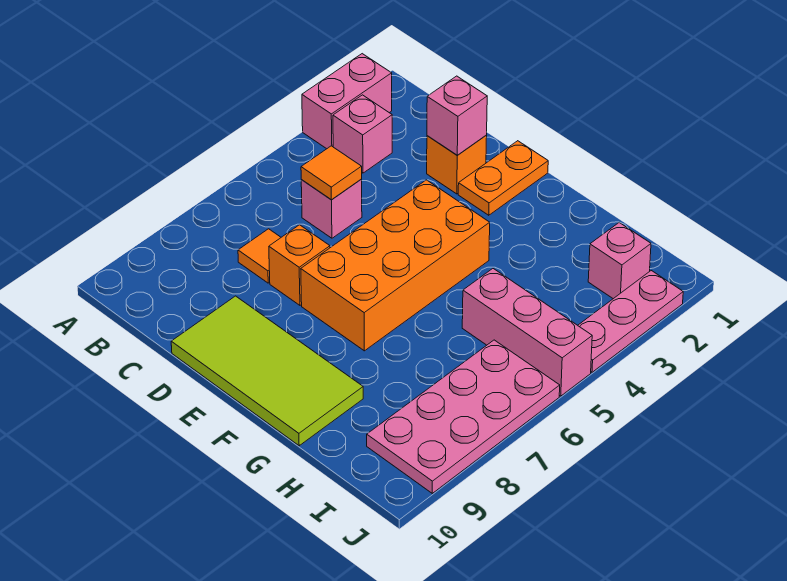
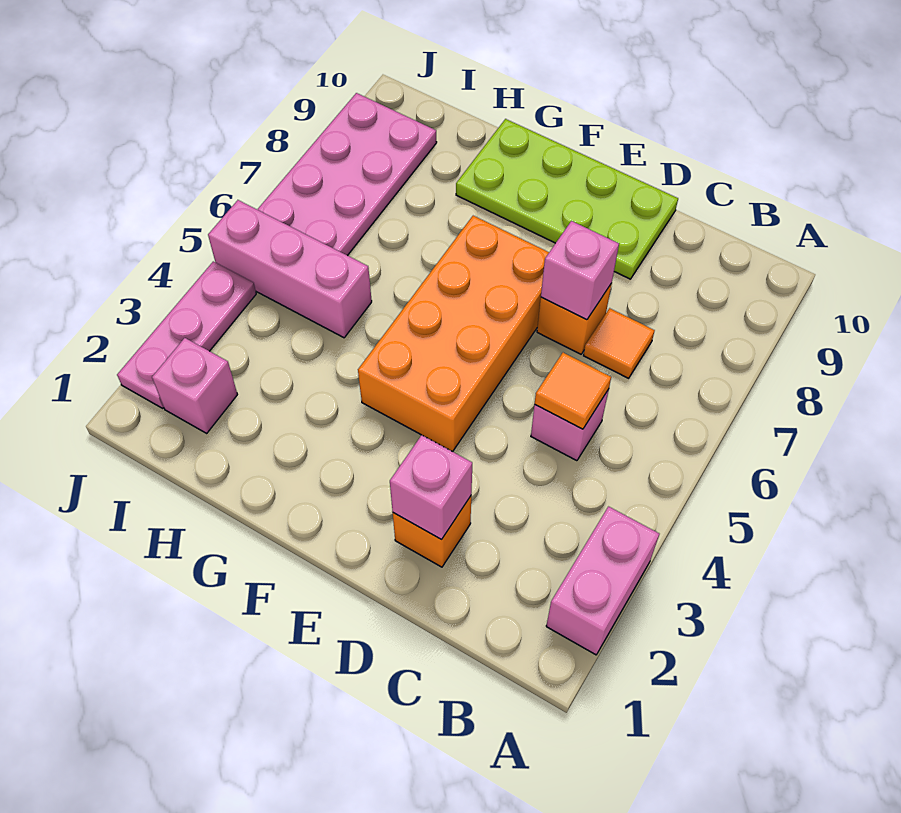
pink 1x1 brick [333,95,392,173] -> pink 1x1 brick moved to [541,221,619,320]
lime 2x4 tile [171,296,363,446] -> lime 2x4 plate [456,119,678,279]
orange 1x2 plate [458,141,548,215] -> none

